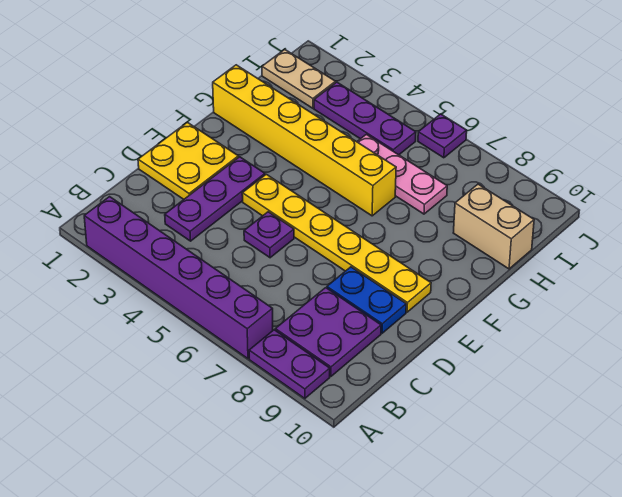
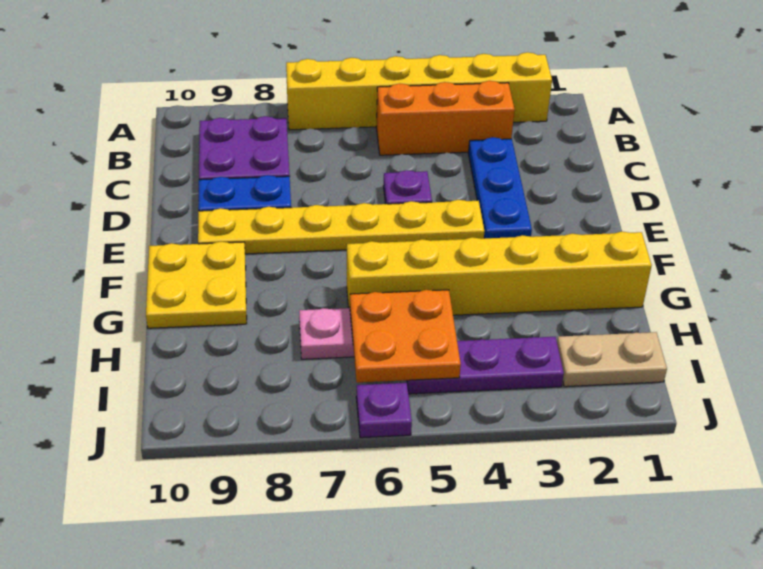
purple 1x6 brick [84,197,273,359] -> yellow 1x6 brick [286,52,552,130]
purple 1x2 plate [249,330,330,399] -> none
none -> orange 1x3 brick [376,81,515,155]
purple 1x3 plate [165,157,265,241] -> blue 1x3 plate [468,137,532,238]
yellow 2x2 plate [138,122,238,199] -> yellow 2x2 plate moved to [146,241,247,328]
none -> orange 2x2 plate [350,290,461,383]
tan 1x2 brick [453,184,534,269] -> none

